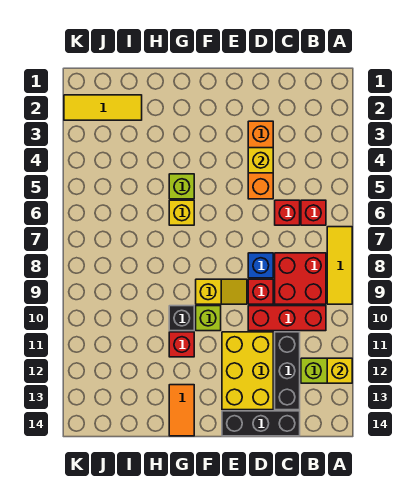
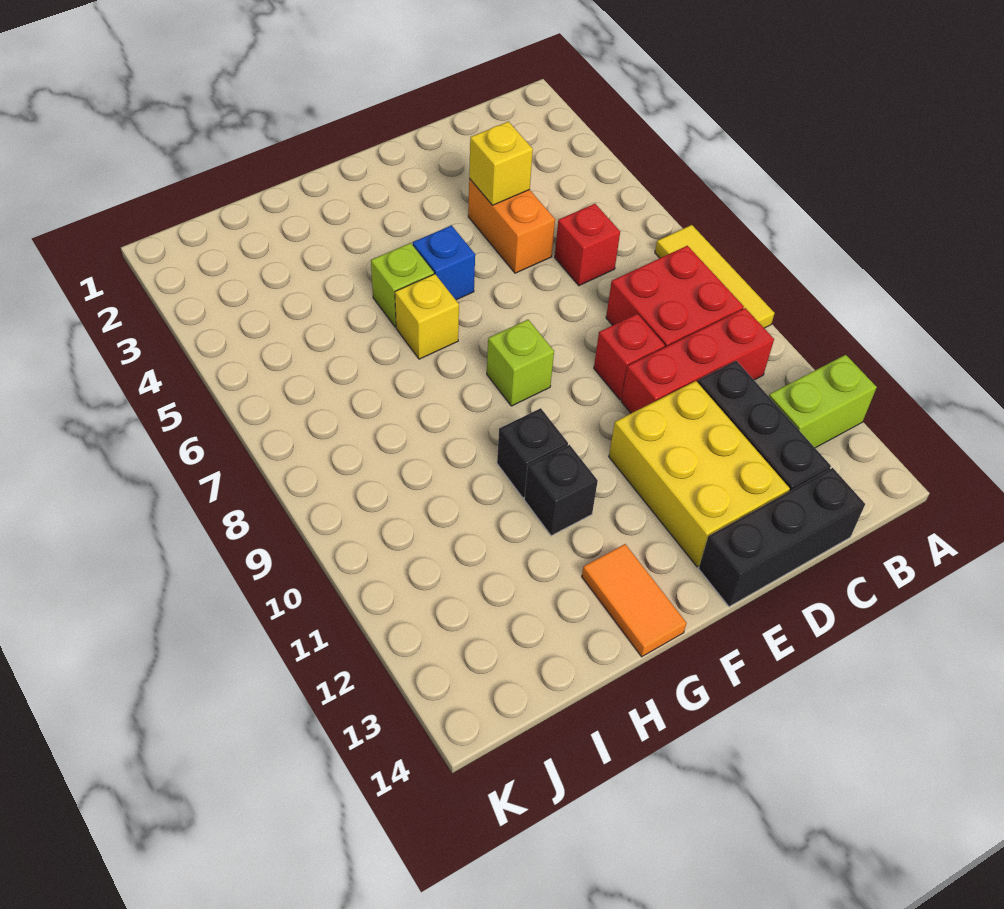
yellow 1x1 brick [327,358,352,383] -> none
red 1x1 brick [301,200,326,225] -> none
orange 1x3 brick [248,121,273,199] -> orange 1x2 brick [468,179,555,273]
blue 1x1 brick [248,253,273,278] -> blue 1x1 brick moved to [413,225,475,300]
yellow 1x2 slope [196,279,247,304] -> none
lime 1x1 brick [196,306,221,331] -> lime 1x1 brick moved to [487,320,554,406]
red 1x1 brick [169,332,194,357] -> black 1x1 brick [524,445,598,536]
yellow 1x3 tile [64,95,142,120] -> none

